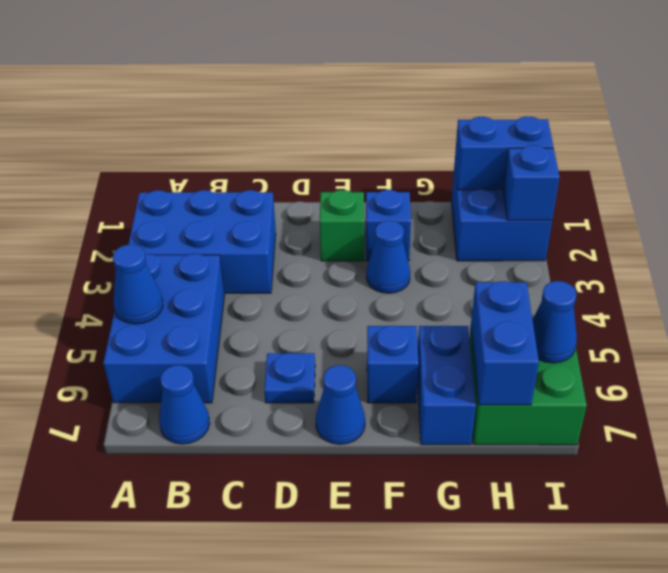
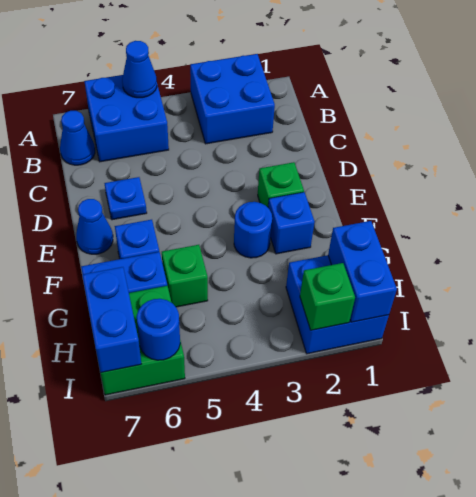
blue 2x3 brick [128,190,276,293] -> blue 2x2 brick [190,54,275,144]
blue 2x3 brick [103,254,225,403] -> blue 2x2 brick [84,75,169,162]
blue 1x1 cone [366,221,410,293] -> blue 1x1 round brick [234,202,272,258]
none -> green 1x1 brick [162,245,208,307]
blue 1x2 brick [471,281,539,405] -> blue 1x2 brick turned to [82,267,141,373]
blue 1x1 brick [503,145,559,220] -> green 1x1 brick [300,263,355,330]
blue 1x1 cone [532,281,577,363] -> blue 1x1 round brick [137,299,180,360]

